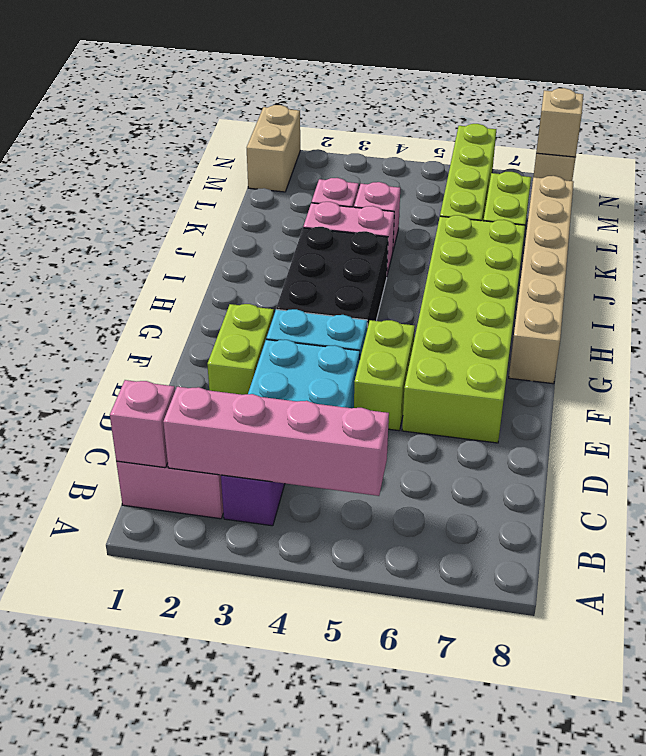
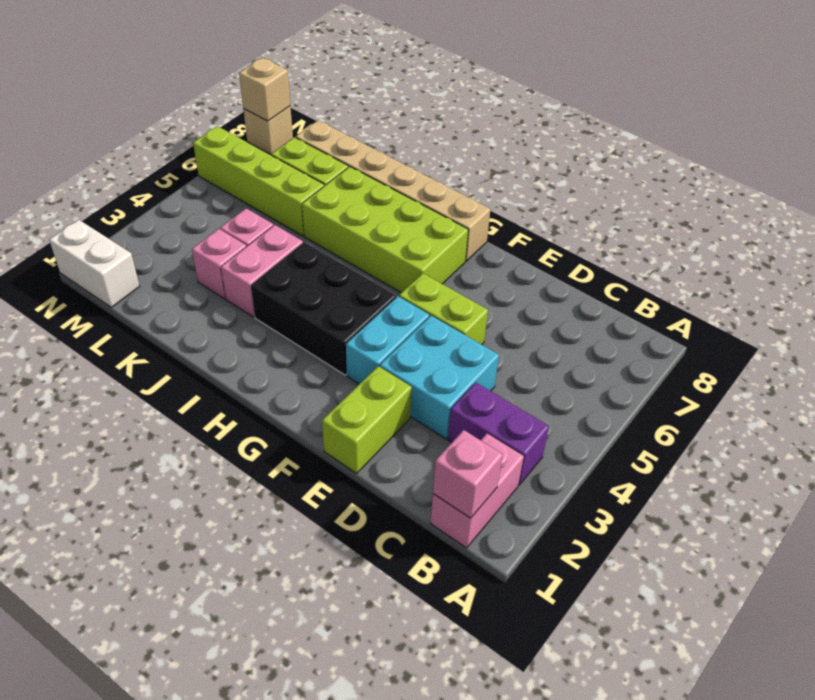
pink 1x4 brick [163,387,389,496] -> none
lime 1x2 brick [207,304,274,395] -> lime 1x2 brick turned to [322,366,412,473]
lime 2x6 brick [402,215,525,443] -> lime 2x4 brick [302,167,468,293]
tan 1x2 brick [247,105,300,192] -> white 1x2 brick [49,220,140,307]

